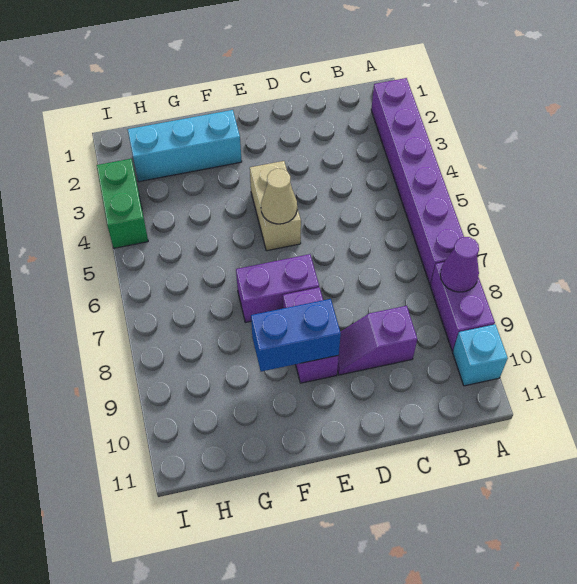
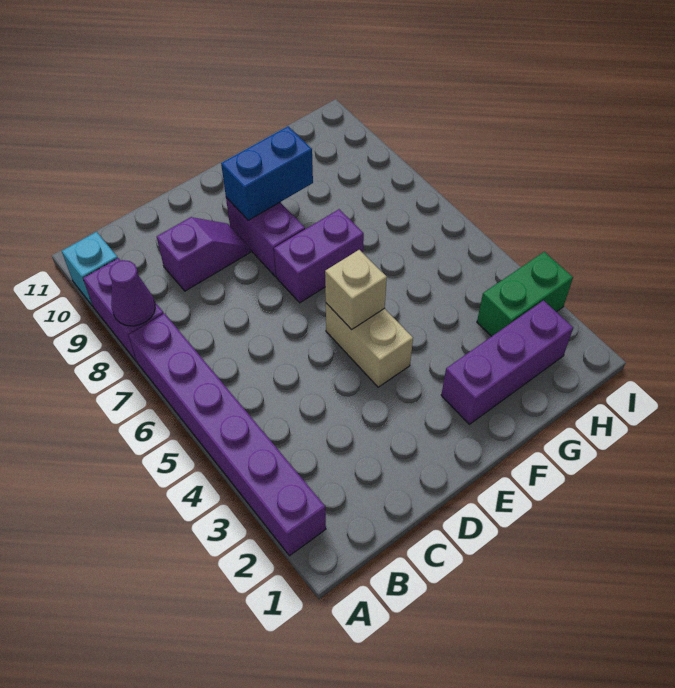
tan 1x1 cone [261,169,297,224] -> tan 1x1 brick [325,250,387,330]
cyan 1x3 brick [128,110,242,182] -> purple 1x3 brick [441,301,573,424]
green 1x2 brick [97,159,148,248] -> green 1x2 brick turned to [477,252,573,336]

